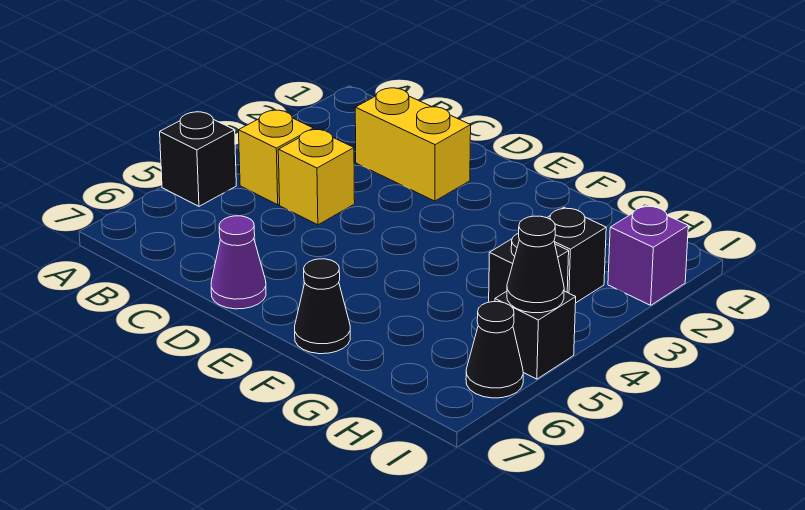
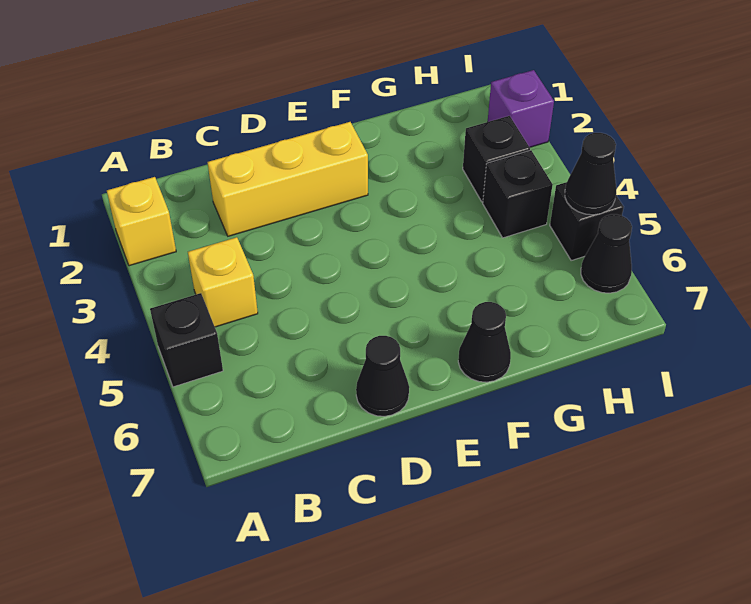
yellow 1x2 brick [355,88,471,201] -> yellow 1x3 brick [208,122,368,236]
yellow 1x1 brick [278,129,355,225] -> yellow 1x1 brick moved to [107,177,176,266]
purple 1x1 cone [211,216,266,309] -> black 1x1 cone [356,336,409,416]

